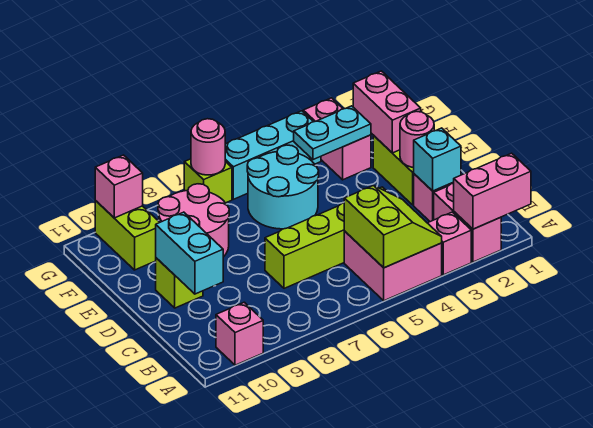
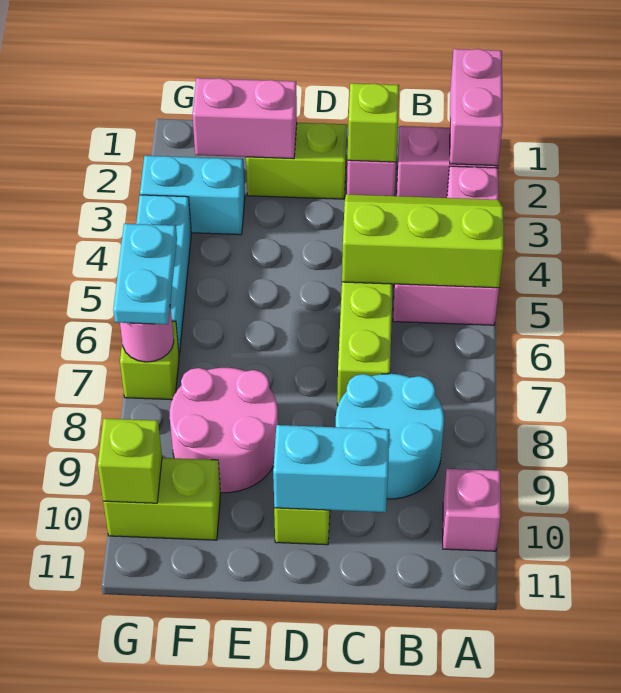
lime 2x2 slope [344,186,442,268] -> lime 2x3 slope [342,195,504,288]
cyan 1x1 brick [414,128,461,191] -> lime 1x1 brick [348,83,399,162]
pink 1x1 round brick [400,111,434,167] -> none
cyan 2x2 round brick [247,145,319,229] -> cyan 2x2 round brick moved to [336,374,444,499]
pink 1x2 brick [303,98,371,180] -> cyan 1x2 brick [140,156,245,235]
cyan 1x2 plate [294,106,371,160] -> cyan 1x2 plate moved to [113,224,177,324]
pink 1x1 brick [95,155,143,218] -> lime 1x1 brick [98,418,162,503]

